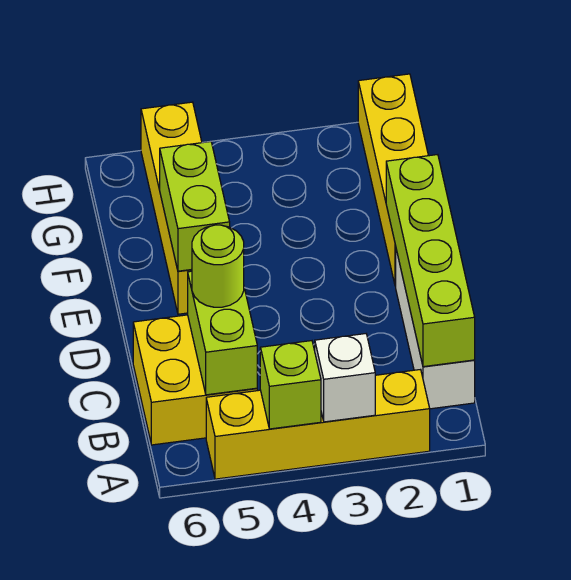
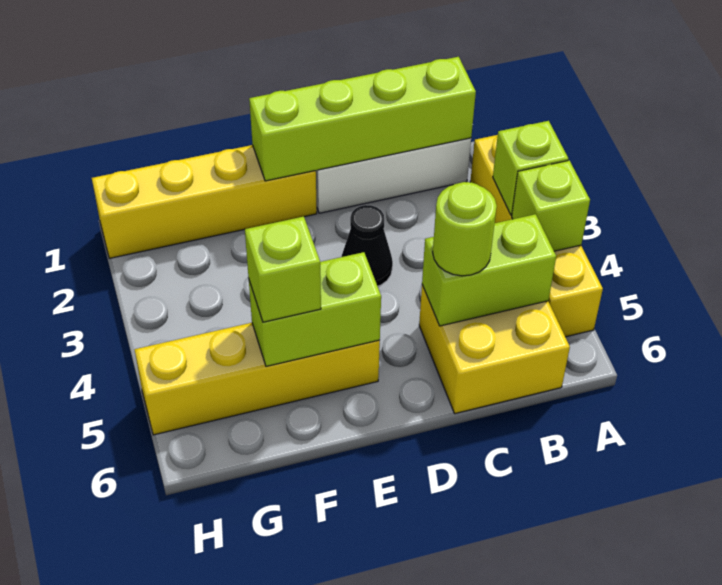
white 1x1 brick [315,334,375,422] -> lime 1x1 brick [493,121,568,215]
none -> black 1x1 cone [341,205,393,286]
none -> lime 1x1 brick [245,217,321,322]

